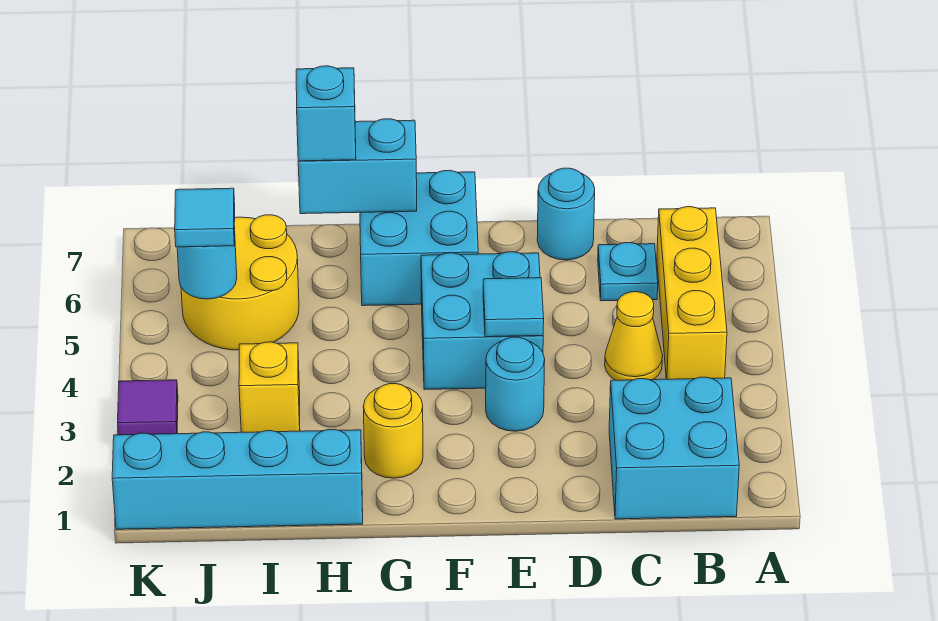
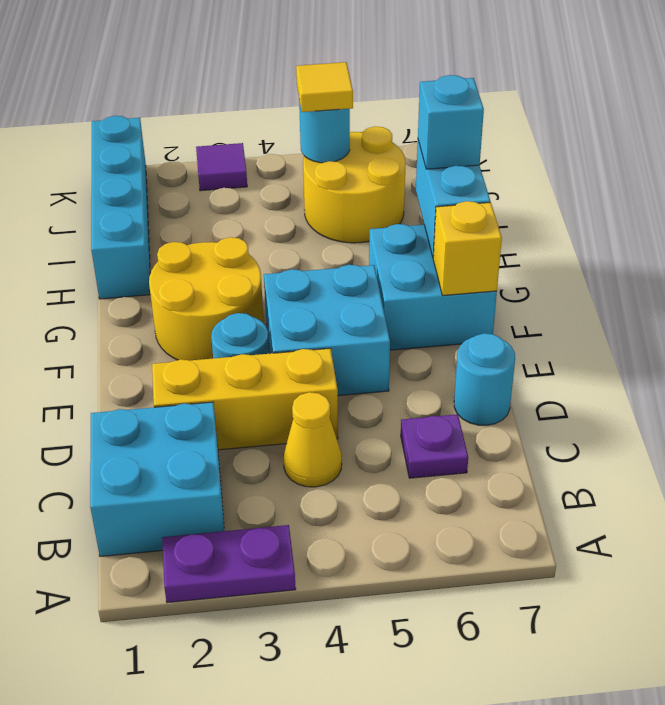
none -> purple 1x2 plate [162,525,296,603]
yellow 1x3 brick [657,207,727,379] -> yellow 1x3 brick moved to [152,348,338,450]
cyan 1x1 plate [598,243,658,301] -> purple 1x1 plate [401,414,468,478]
cyan 1x1 tile [483,278,544,337] -> none
yellow 1x1 round brick [363,384,423,478] -> yellow 2x2 round brick [149,237,264,360]
yellow 1x1 brick [239,342,300,432] -> yellow 1x1 brick moved to [433,201,502,295]
cyan 1x1 tile [175,188,235,247] -> yellow 1x1 tile [296,62,353,112]

